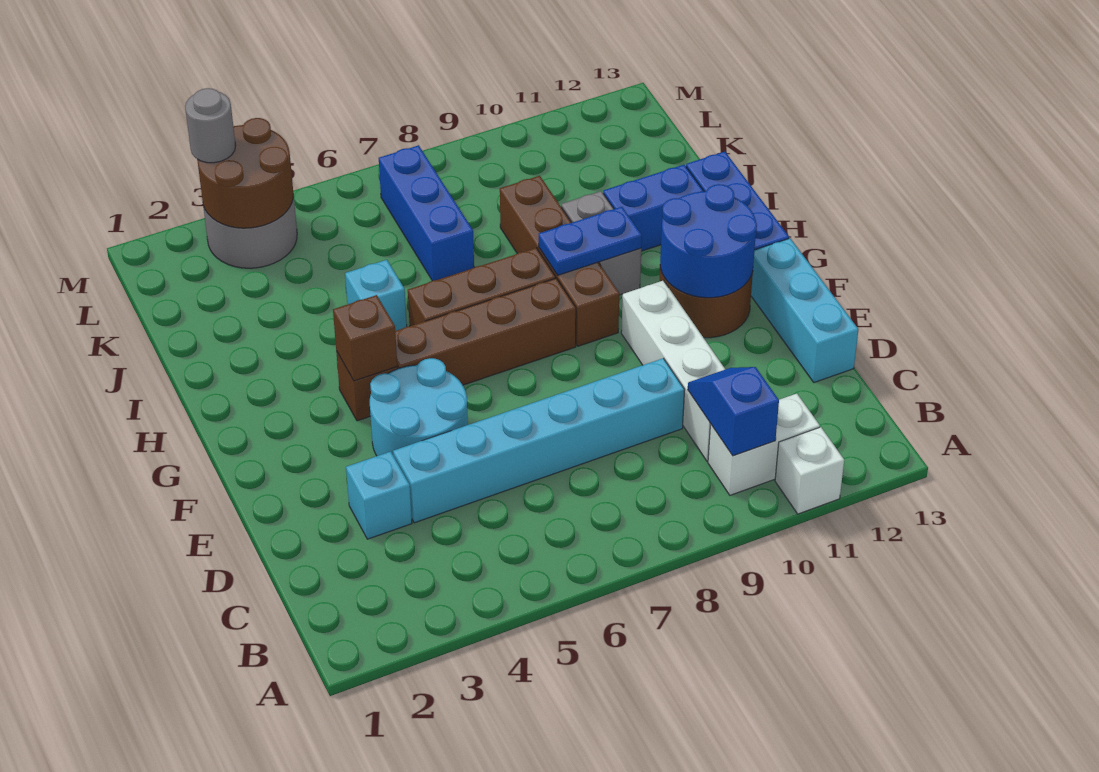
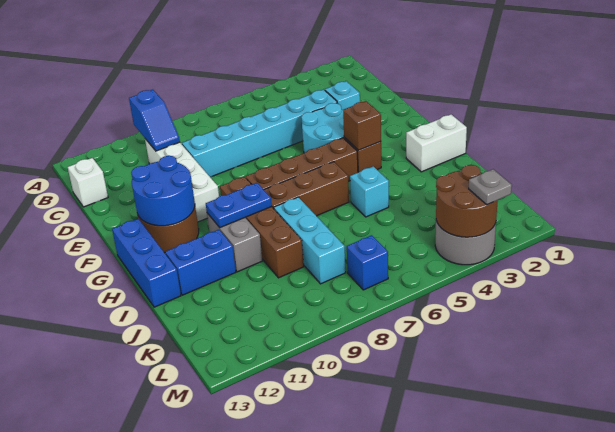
white 1x1 brick [775,427,844,514] -> white 1x1 brick moved to [68,158,108,207]
white 1x2 brick [708,394,820,495] -> white 1x2 brick moved to [406,115,467,172]
cyan 1x3 brick [751,238,859,382] -> cyan 1x3 brick moved to [274,197,346,284]
blue 1x3 brick [379,145,474,281] -> blue 1x1 brick [347,235,388,290]
grey 1x1 round brick [185,88,236,163] -> grey 1x1 plate [469,169,512,204]

